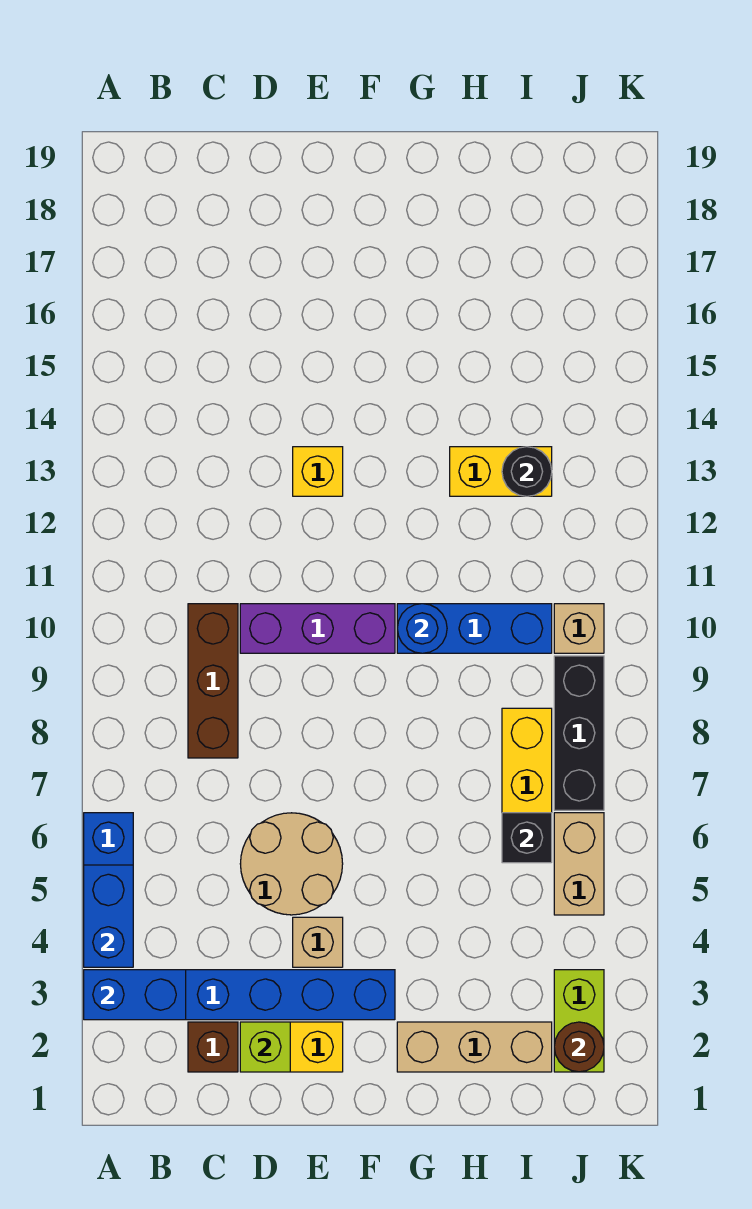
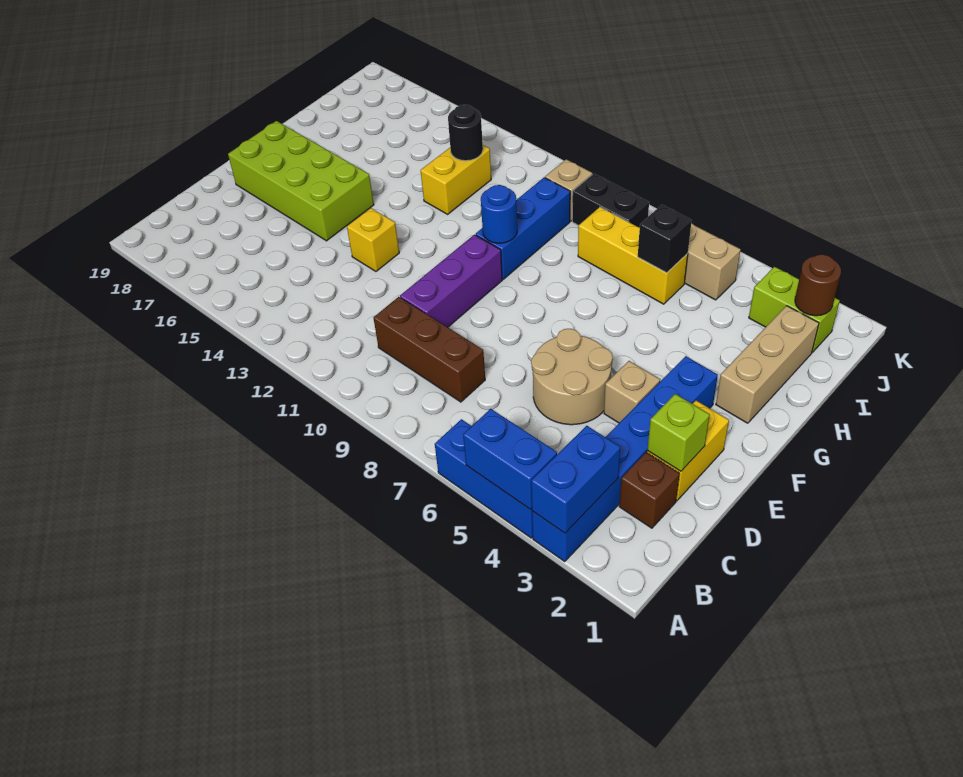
none -> lime 2x4 brick [228,121,374,241]
black 1x3 brick [554,656,604,810] -> black 1x2 brick [572,173,649,227]

